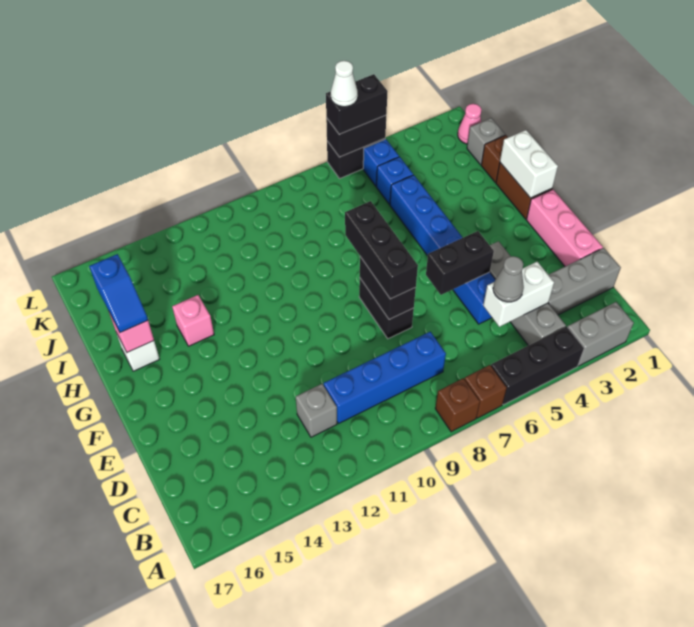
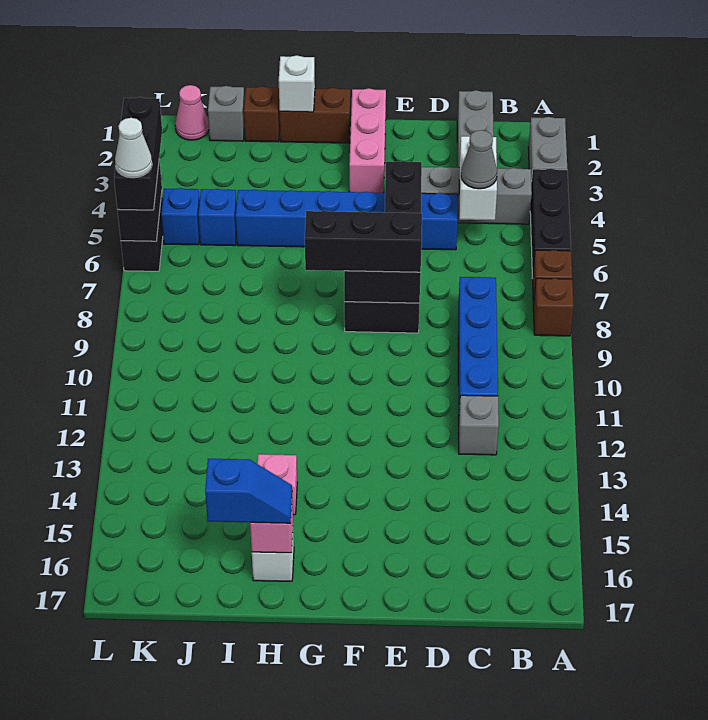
pink 1x3 brick [526,190,603,266] -> pink 1x3 brick turned to [349,88,386,193]
white 1x2 brick [500,130,558,198] -> white 1x1 brick [279,56,315,112]
black 1x2 brick [326,74,388,134] -> black 1x3 brick [114,97,162,210]

